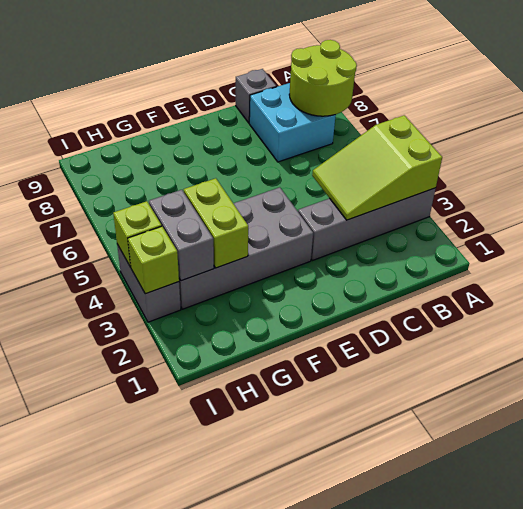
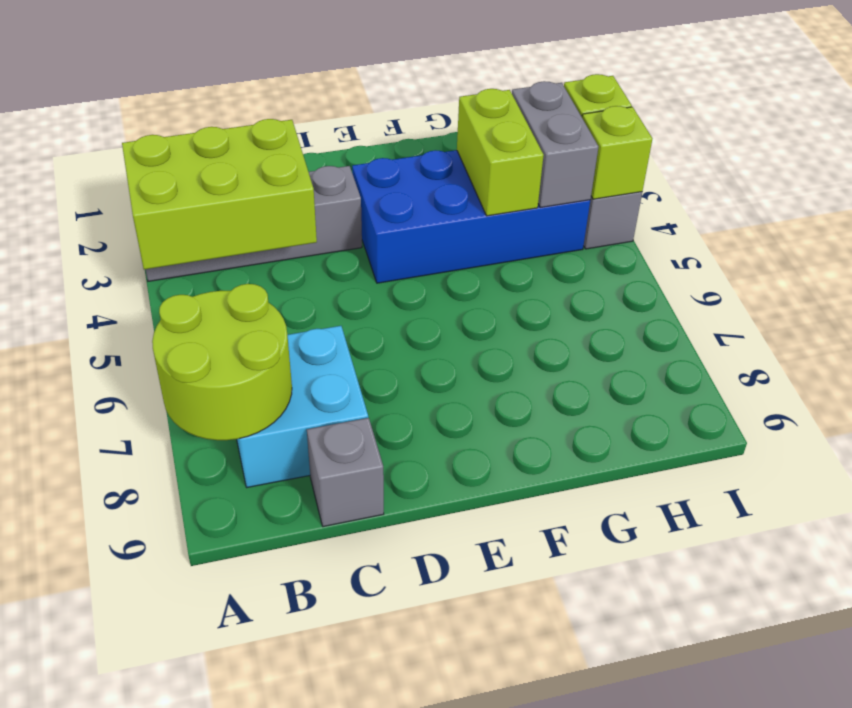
lime 2x3 slope [312,115,442,220] -> lime 2x3 brick [122,119,317,269]
grey 2x4 brick [179,187,313,309] -> blue 2x4 brick [352,150,590,283]

